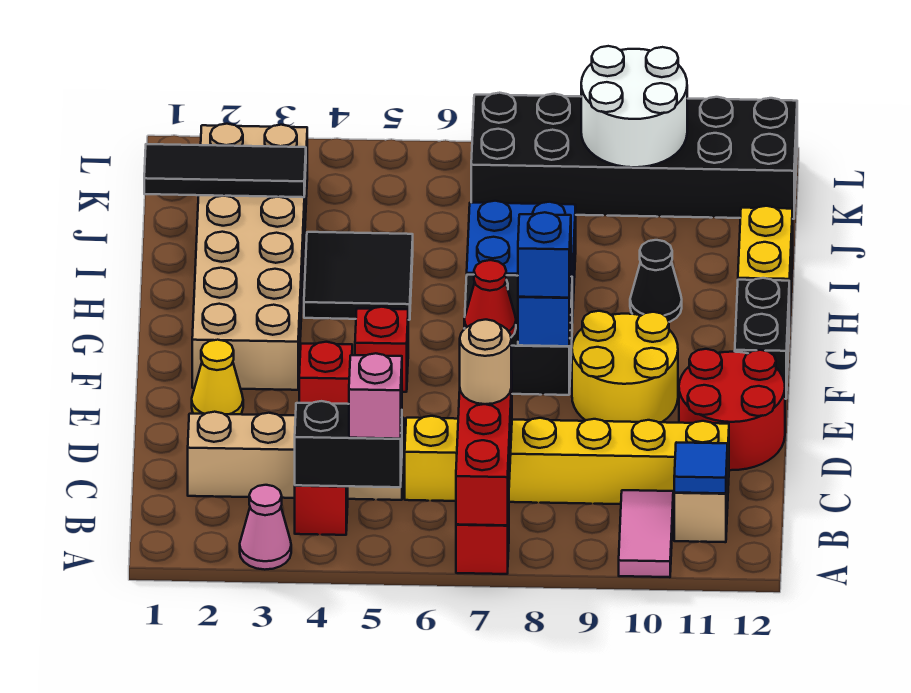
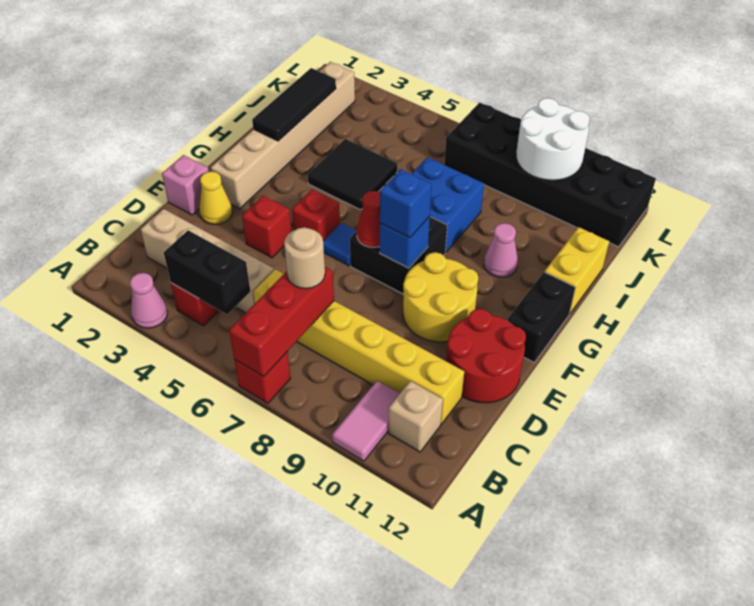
pink 1x1 brick [349,353,402,439] -> pink 1x1 brick moved to [162,155,209,215]
blue 1x1 tile [674,442,728,493] -> blue 1x1 tile moved to [323,223,356,266]
tan 2x6 brick [192,124,307,390] -> tan 1x6 brick [211,62,355,209]
black 1x1 cone [630,240,682,322] -> pink 1x1 cone [484,223,518,277]
black 1x3 tile [144,144,306,197] -> black 1x3 tile turned to [252,68,336,141]

